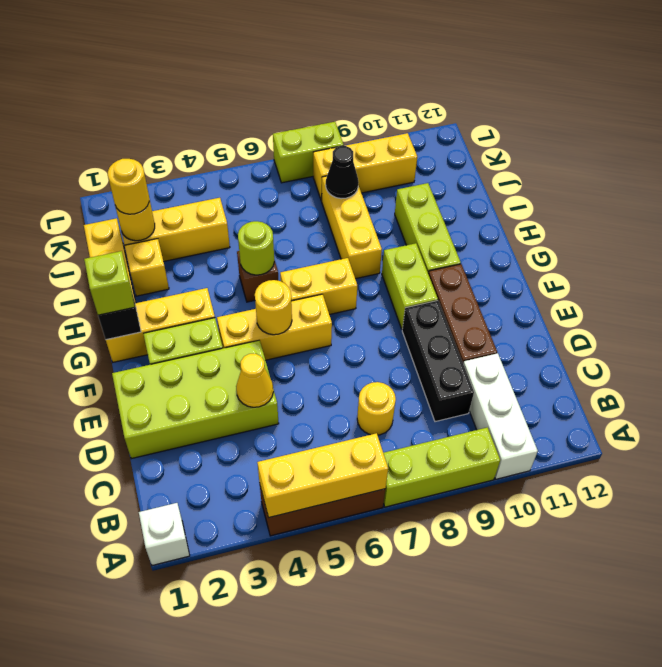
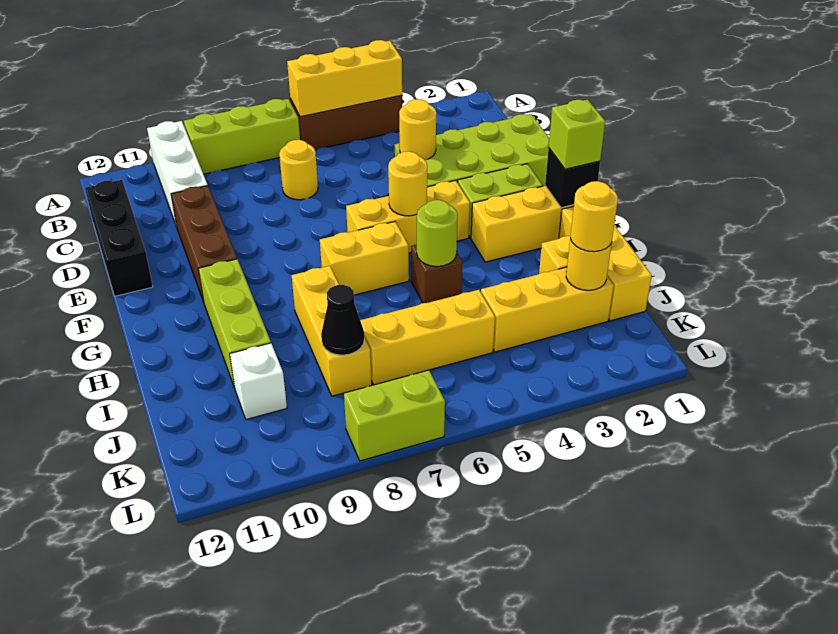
white 1x1 brick [139,503,190,566] -> white 1x1 brick moved to [230,343,287,420]
black 1x3 brick [402,301,474,422] -> black 1x3 brick moved to [85,180,153,296]
yellow 1x1 cone [236,354,273,407] -> yellow 1x1 round brick [399,99,436,160]
lime 1x2 brick [382,243,438,329] -> none
yellow 1x3 brick [313,133,417,201] -> yellow 1x3 brick moved to [360,290,495,385]

